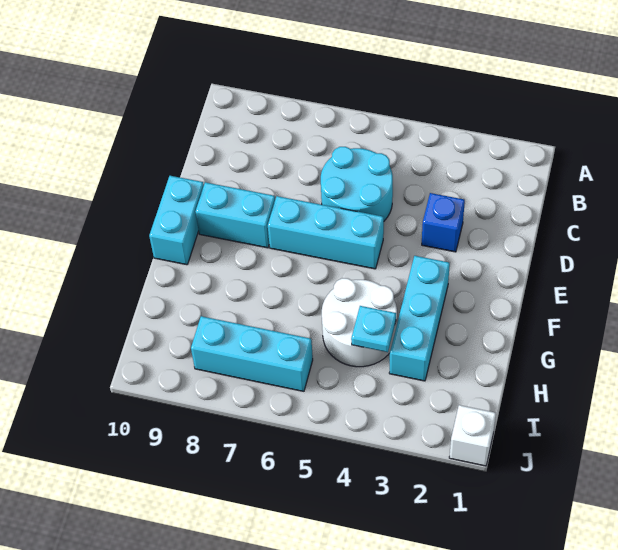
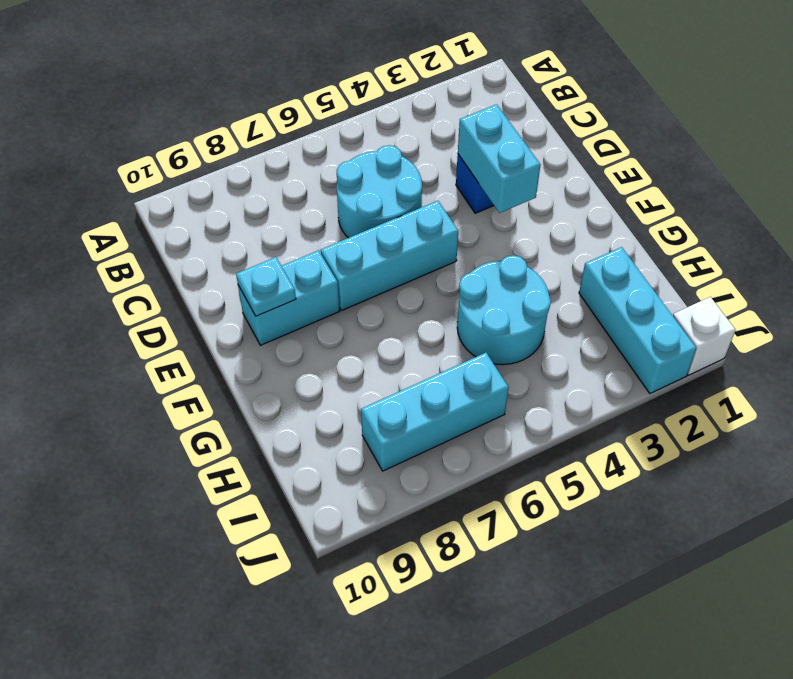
cyan 1x2 brick [149,176,204,265] -> cyan 1x2 brick moved to [458,104,540,213]
cyan 1x3 brick [389,256,450,381] -> cyan 1x3 brick moved to [579,247,696,393]
white 2x2 round brick [322,278,397,367] -> cyan 2x2 round brick [457,255,551,365]
cyan 1x1 plate [351,306,396,352] -> cyan 1x1 plate moved to [236,257,296,316]

